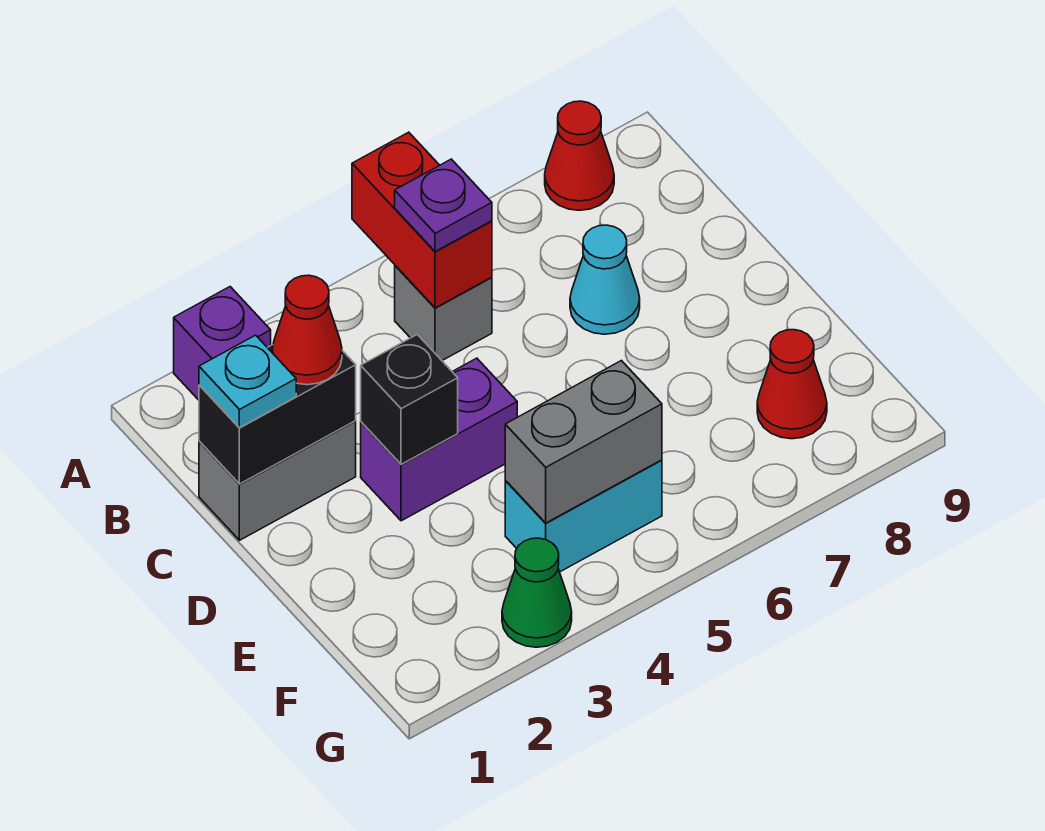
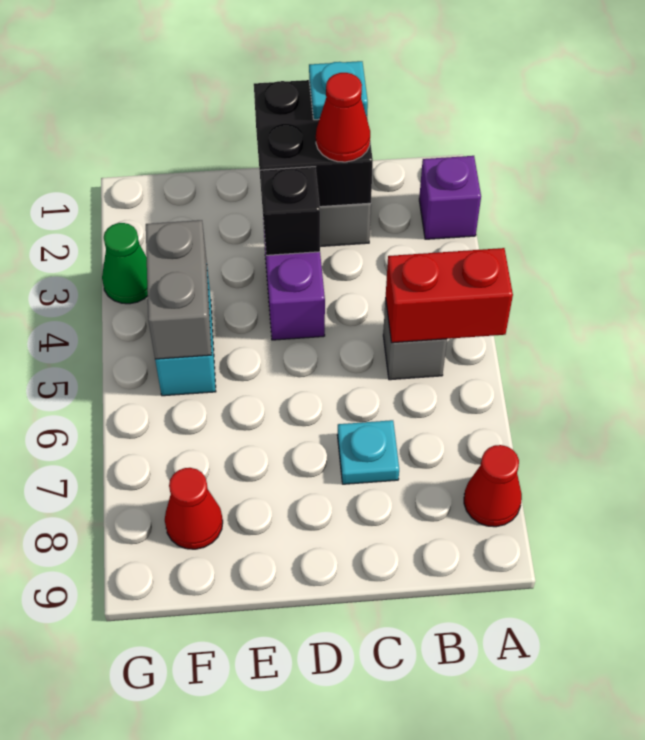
purple 1x1 plate [395,159,492,252] -> none
black 1x2 brick [199,345,356,484] -> black 2x2 brick [254,80,373,208]
cyan 1x1 cone [570,225,640,334] -> cyan 1x1 plate [337,420,399,484]

